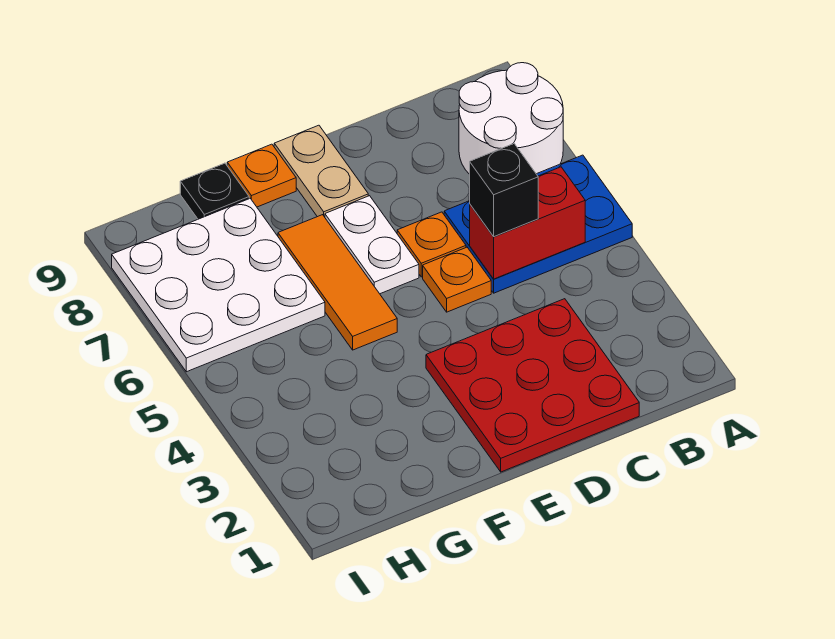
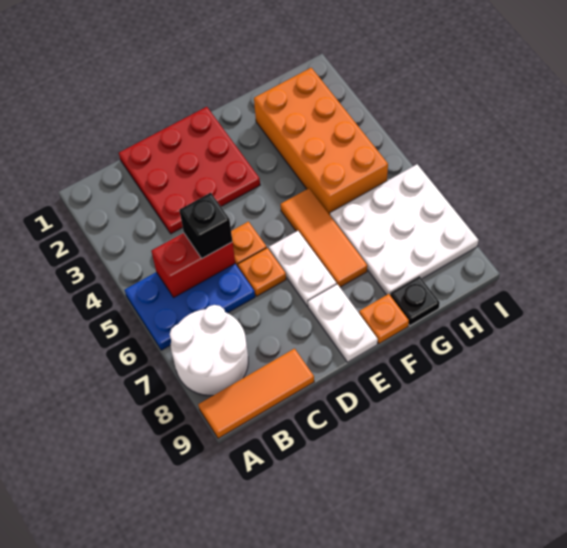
none -> orange 1x3 tile [198,349,314,438]
tan 1x2 plate [274,125,368,217] -> white 1x2 plate [308,284,378,362]
none -> orange 2x4 brick [254,68,388,215]

